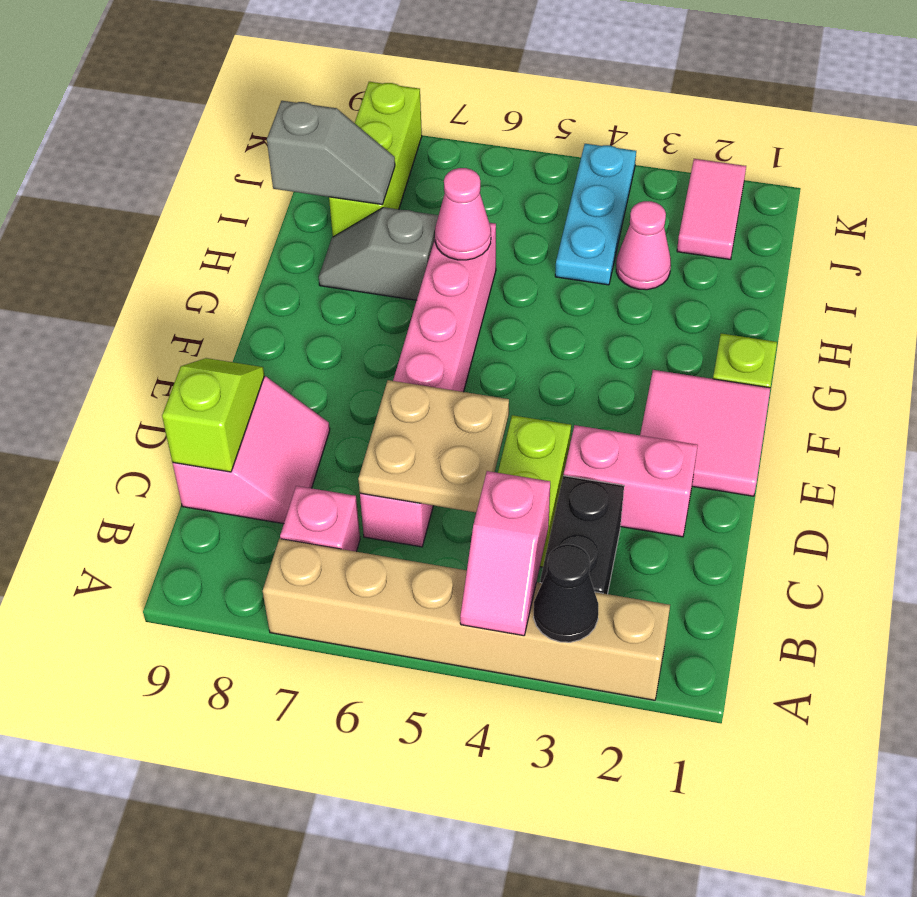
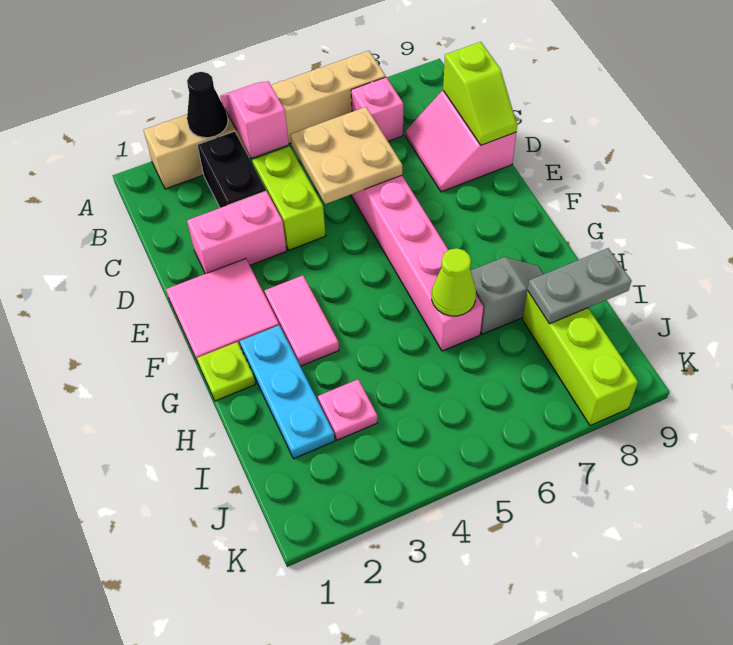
pink 1x1 cone [435,168,491,260] -> lime 1x1 cone [432,248,476,316]
pink 1x1 cone [616,201,671,290] -> pink 1x1 plate [318,380,377,440]
cyan 1x3 plate [555,144,636,285] -> cyan 1x3 plate moved to [240,325,335,459]
grey 1x2 slope [267,101,395,205] -> grey 1x2 plate [528,248,632,324]
pink 1x2 tile [677,159,746,259] -> pink 1x2 tile moved to [265,276,339,366]

